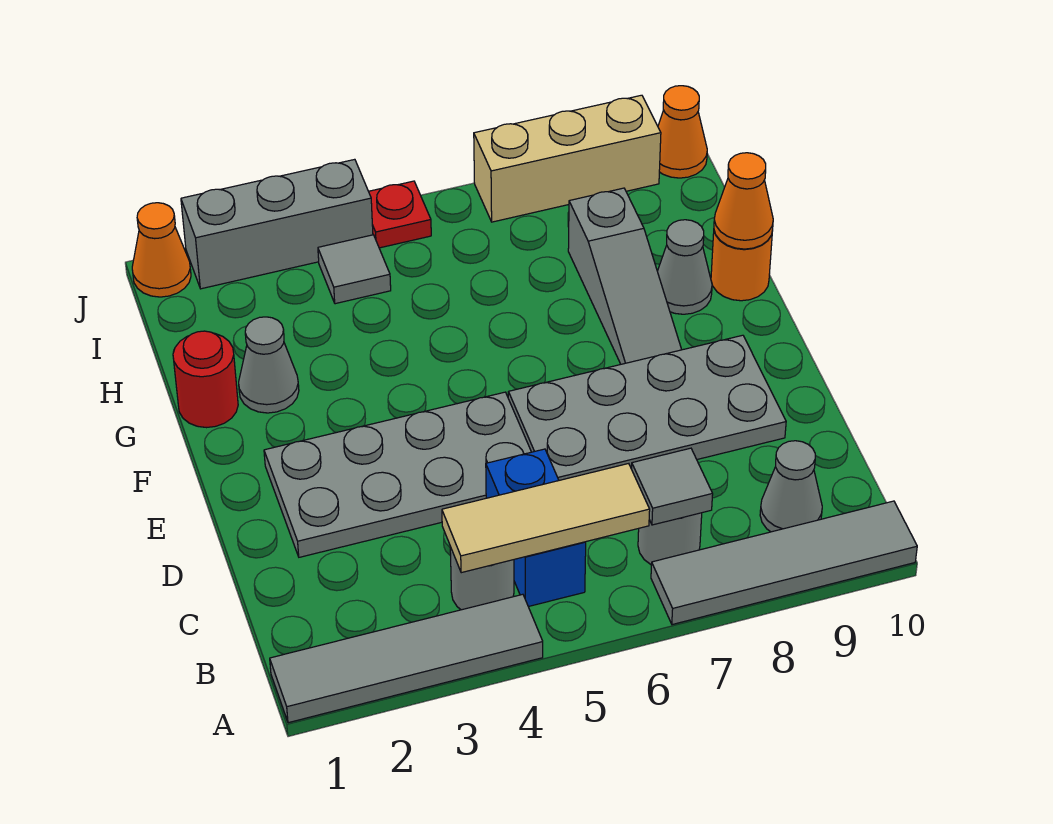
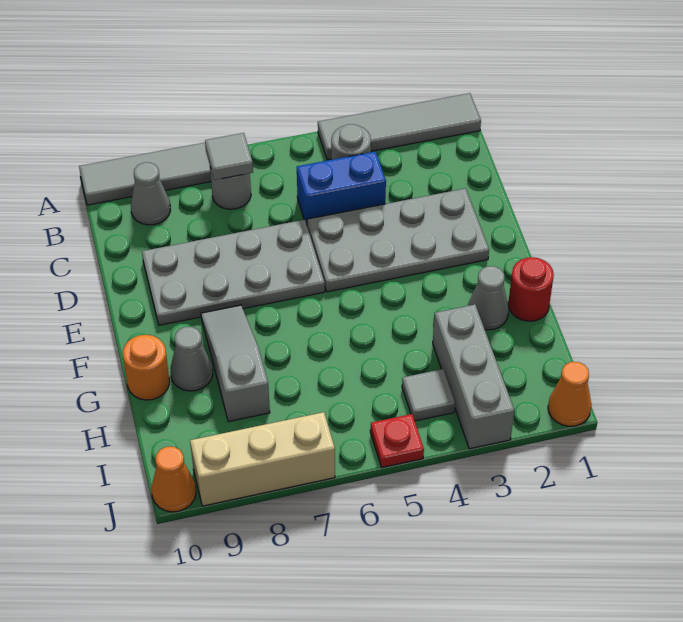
tan 1x3 tile [442,464,650,573] -> none
blue 1x2 brick [486,449,586,607] -> blue 1x2 brick turned to [297,151,386,224]
orange 1x1 cone [714,153,773,249] -> none
grey 1x3 brick [181,159,373,289] -> grey 1x3 brick turned to [433,305,514,449]

